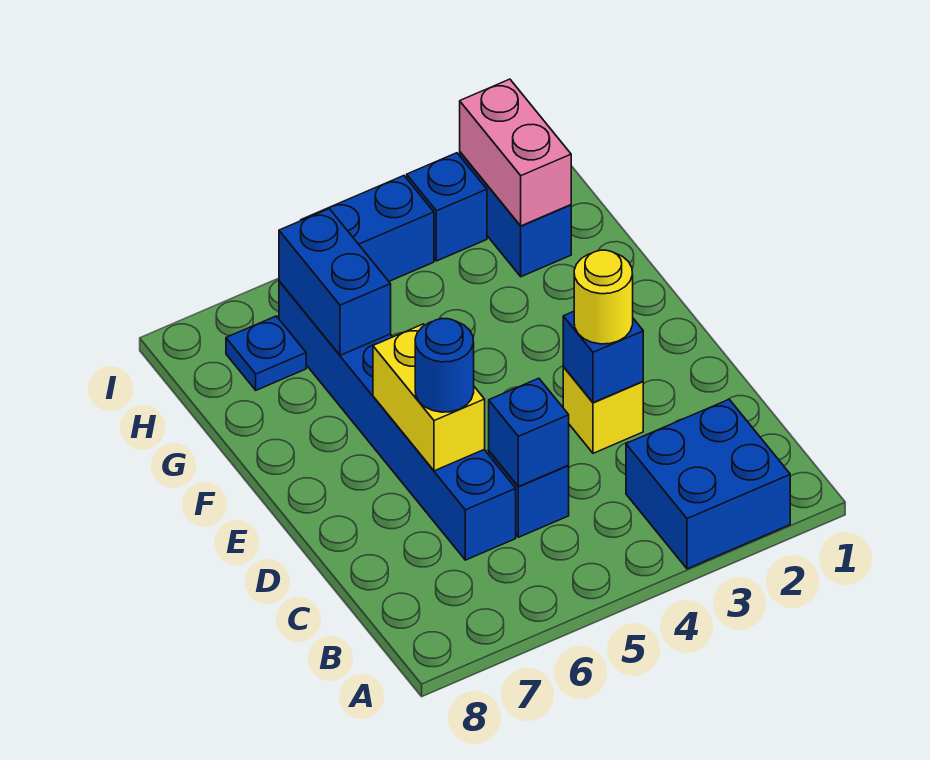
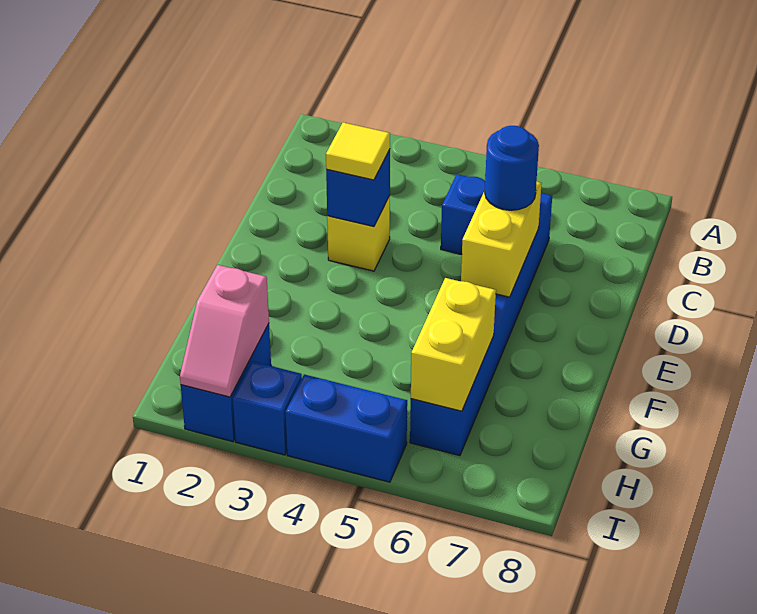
blue 2x2 brick [626,400,790,569] -> none
blue 1x1 brick [489,378,569,487] -> none
yellow 1x1 round brick [574,250,633,344] -> yellow 1x1 tile [326,123,390,180]
blue 1x2 brick [279,209,391,355] -> yellow 1x2 brick [411,278,496,411]
pink 1x2 brick [460,79,571,226] -> pink 1x2 slope [180,265,269,397]
blue 1x1 plate [226,316,306,390] -> none

